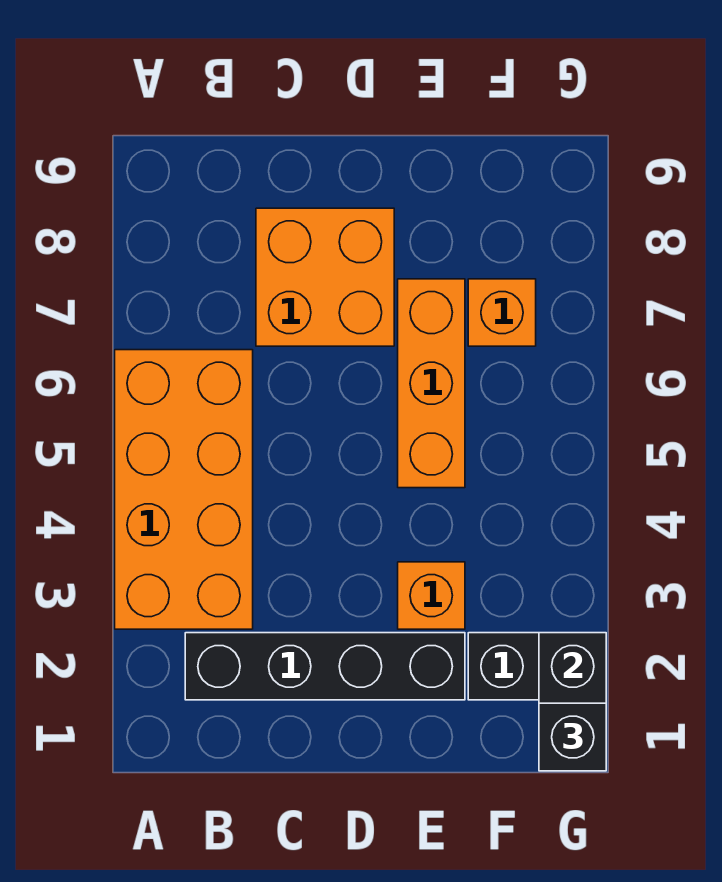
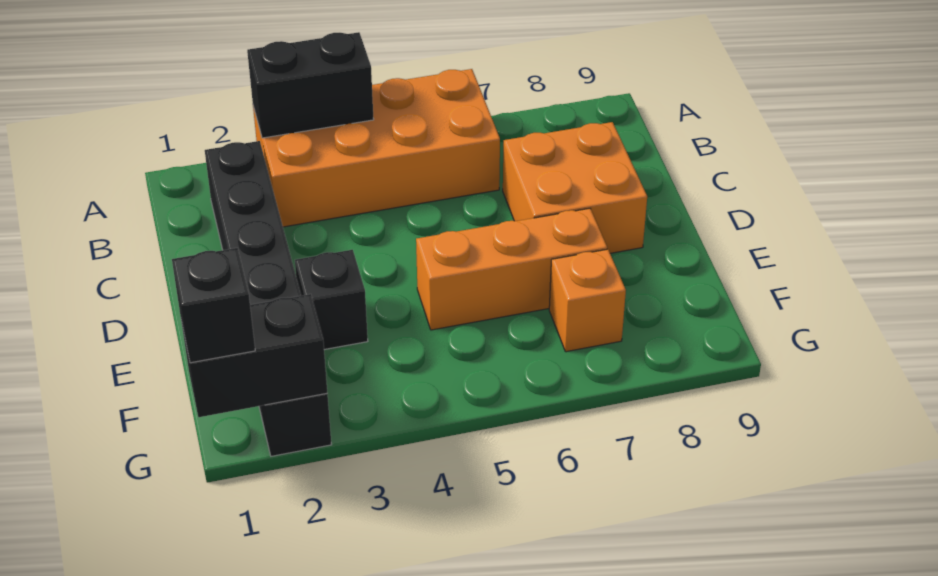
none -> black 1x2 brick [247,32,374,138]
orange 1x1 brick [398,562,465,629] -> black 1x1 brick [295,250,368,350]

